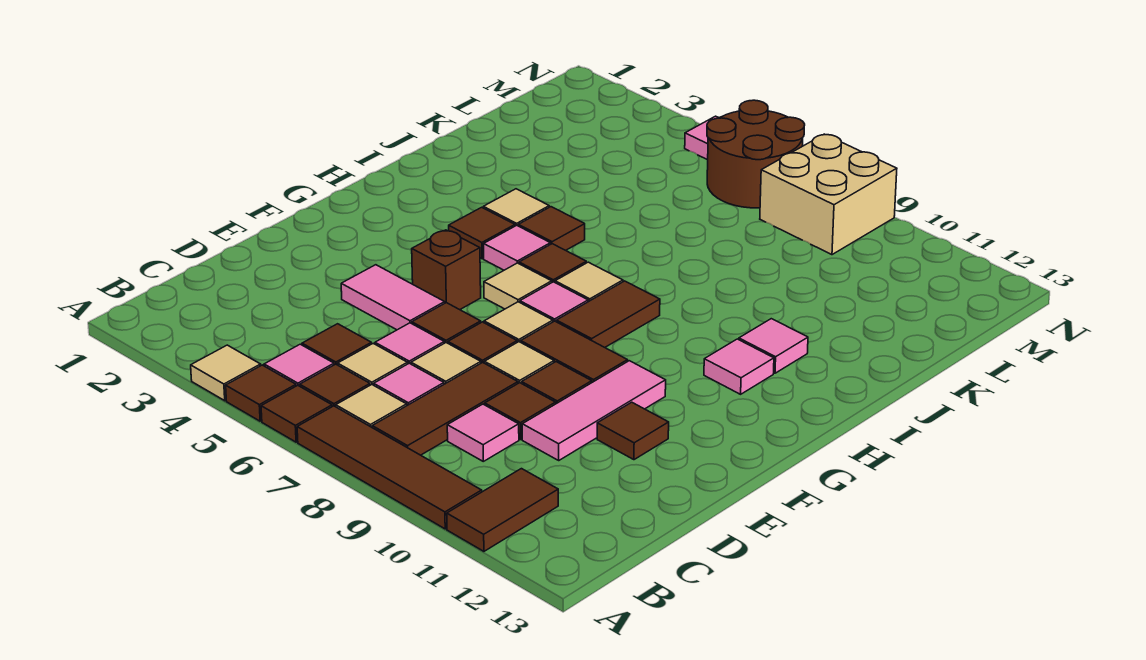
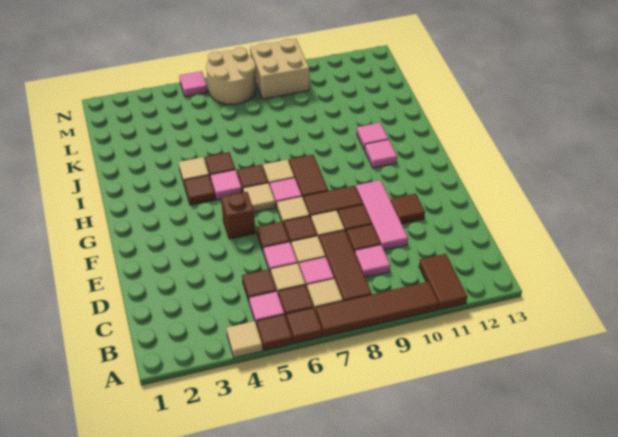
pink 1x2 tile [341,265,445,330] -> none
brown 2x2 round brick [707,100,805,208] -> tan 2x2 round brick [206,47,256,104]

